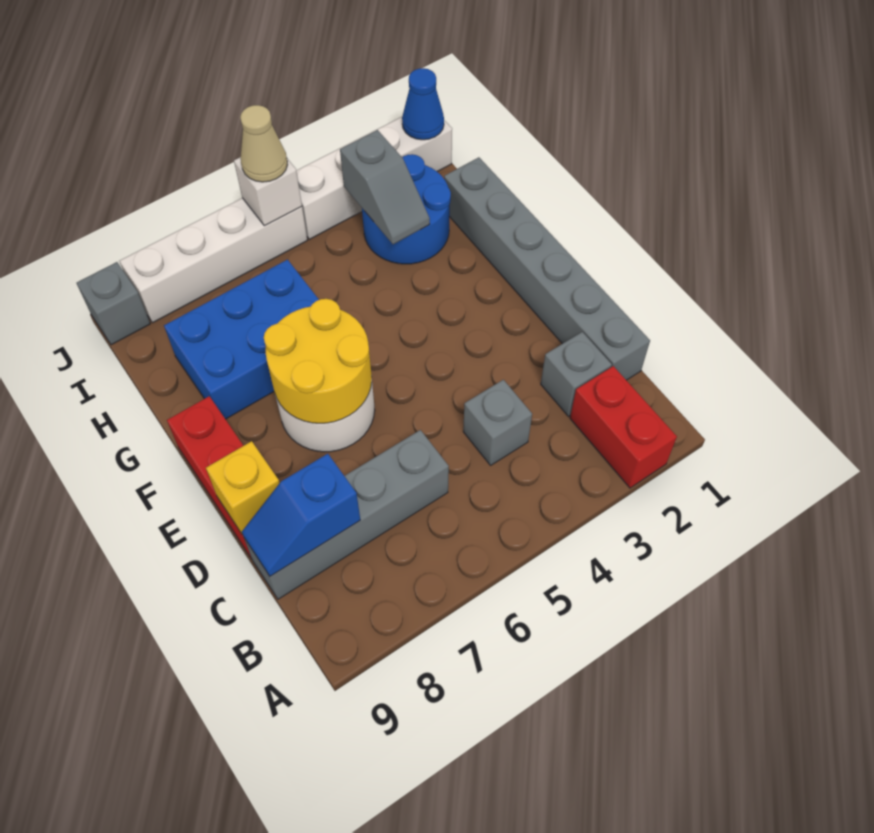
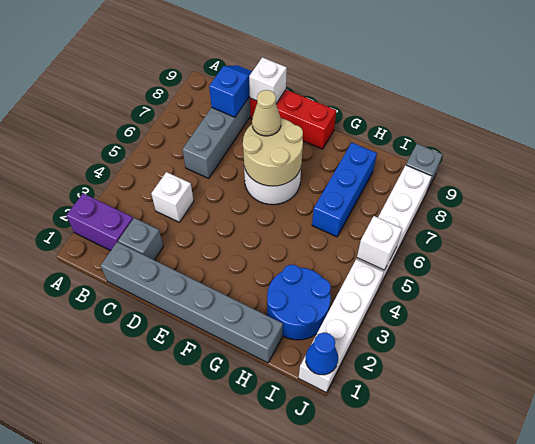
red 1x2 brick [570,366,677,488] -> purple 1x2 brick [66,193,133,251]
grey 1x1 brick [463,380,532,465] -> white 1x1 brick [151,172,194,222]
yellow 1x1 brick [206,441,280,533] -> white 1x1 brick [249,57,287,104]
yellow 2x2 round brick [264,299,372,423] -> tan 2x2 round brick [243,118,303,186]
blue 2x3 brick [164,259,319,419] -> blue 1x3 brick [312,143,377,237]
grey 1x2 slope [340,130,430,244] -> none
tan 1x1 cone [240,105,287,182] -> tan 1x1 cone moved to [252,90,281,136]

